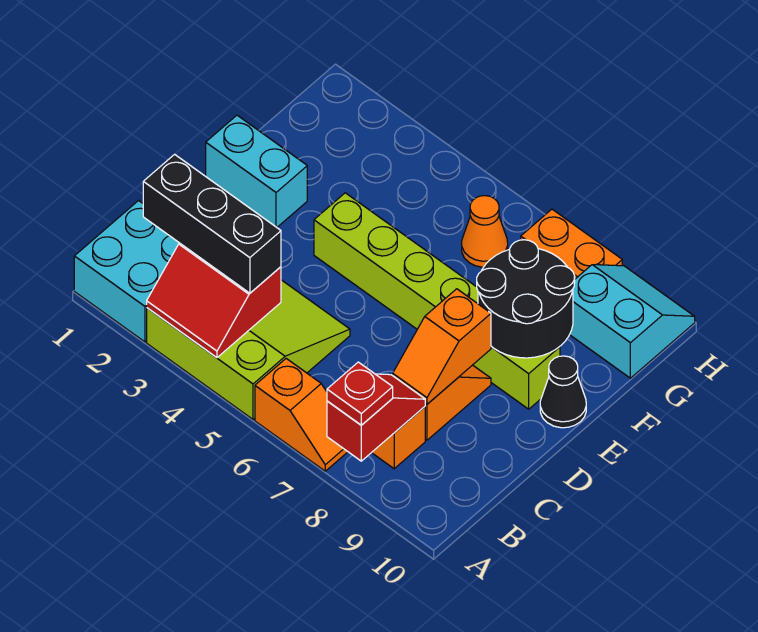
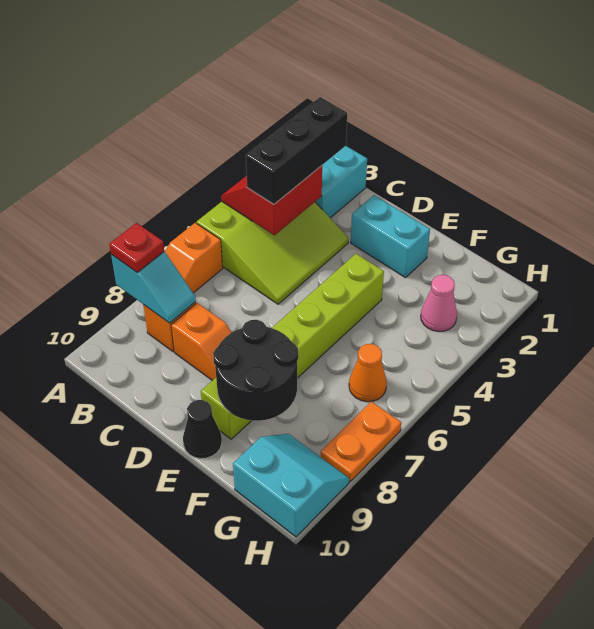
red 1x2 slope [327,374,425,461] -> cyan 1x2 slope [111,252,196,323]
orange 1x2 slope [393,289,491,404] -> none
cyan 1x2 brick [206,115,307,227] -> cyan 1x2 brick turned to [351,195,430,278]
none -> pink 1x1 cone [421,275,457,332]
cyan 2x2 slope [570,265,695,378] -> cyan 2x2 slope turned to [233,434,349,537]

